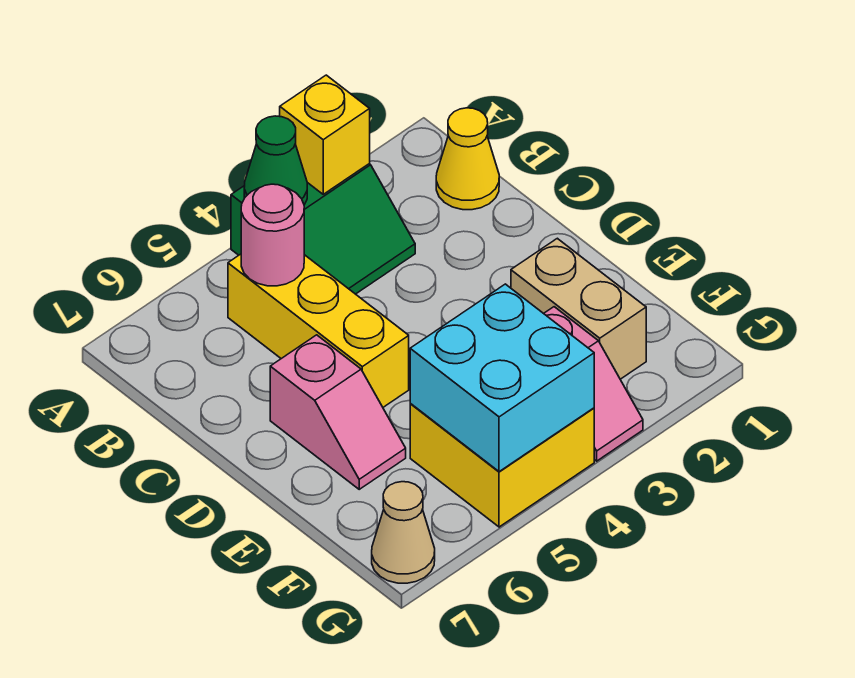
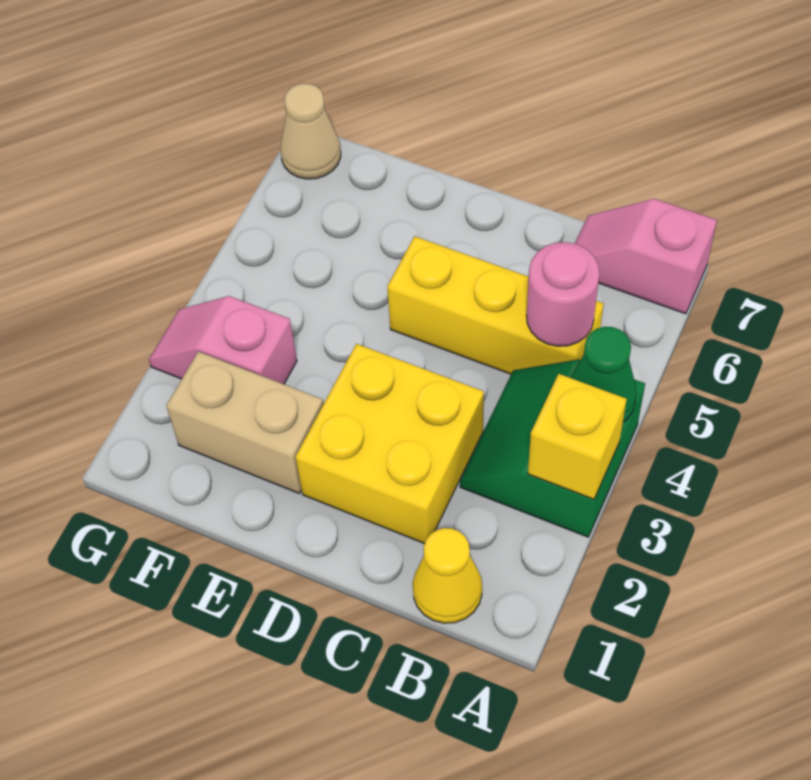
pink 1x2 slope [270,335,406,489] -> pink 1x2 slope moved to [575,199,717,314]
yellow 2x2 brick [410,403,594,527] -> yellow 2x2 brick moved to [296,344,484,544]
cyan 2x2 brick [410,284,594,472] -> none

